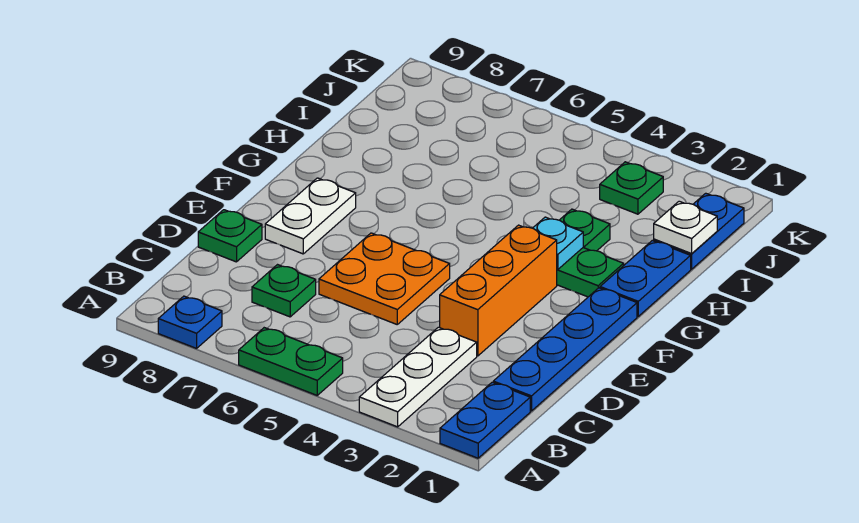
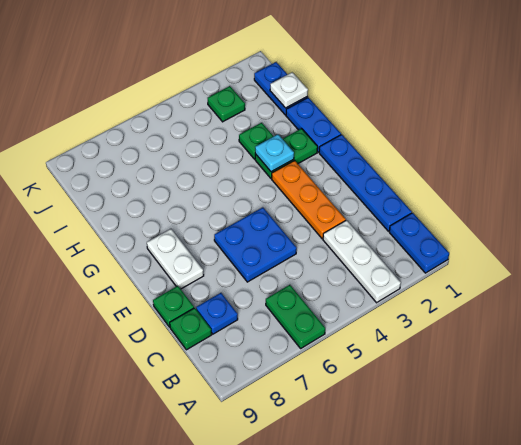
green 1x2 plate [239,328,343,395] -> green 1x2 plate turned to [266,285,325,348]
blue 1x1 plate [158,296,222,348] -> blue 1x1 plate moved to [196,293,238,334]
green 1x1 plate [252,265,316,317] -> green 1x1 plate moved to [170,308,212,350]
orange 1x3 brick [440,225,557,356] -> orange 1x3 plate [272,161,346,239]
orange 2x2 plate [319,233,450,324] -> blue 2x2 plate [214,207,297,282]

